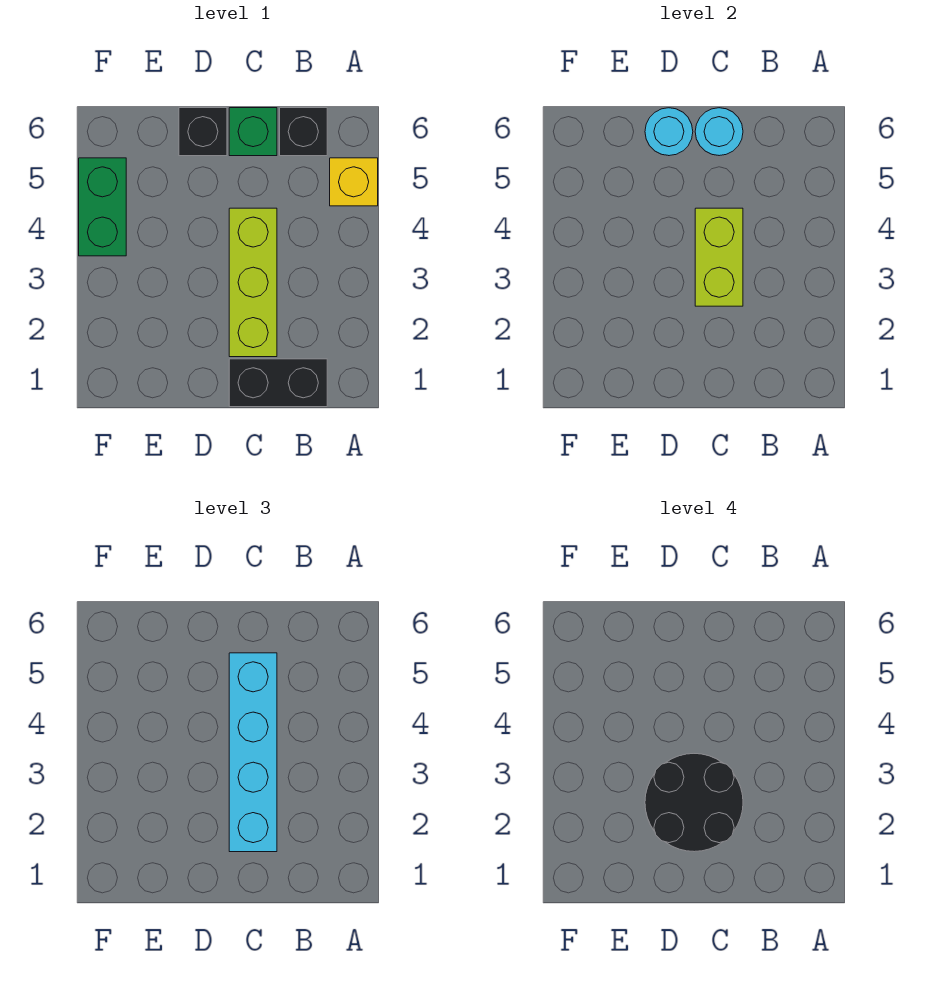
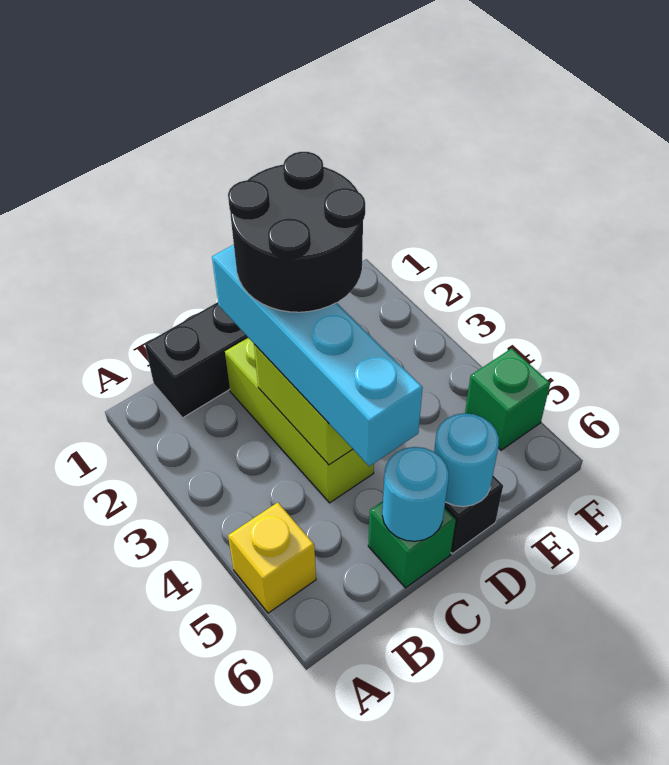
black 1x1 brick [280,108,327,156] -> none
green 1x2 brick [79,158,126,256] -> green 1x1 brick [465,348,550,450]

